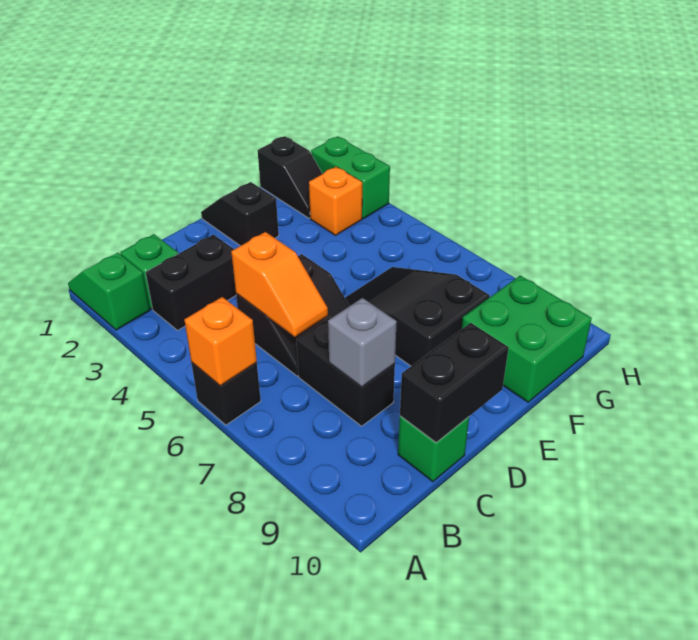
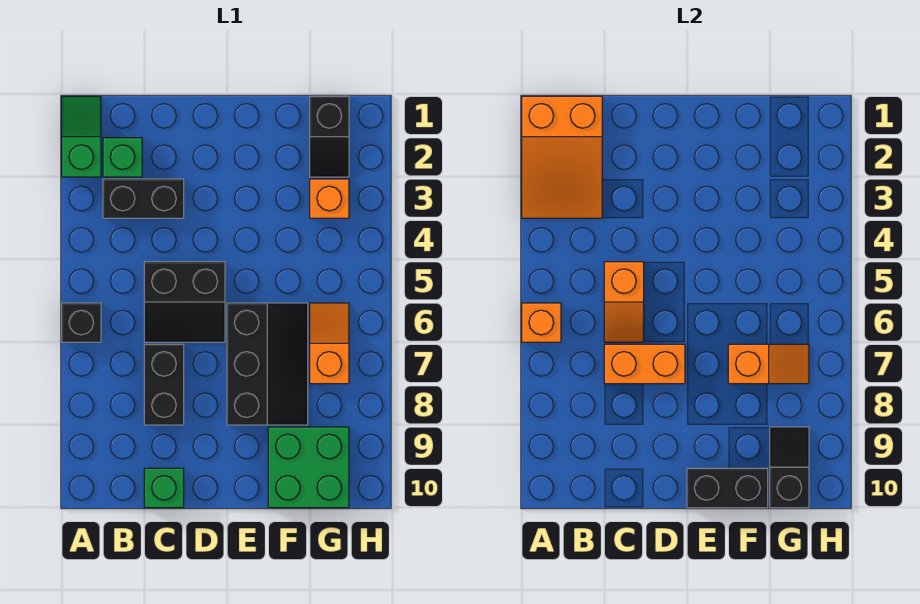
none -> orange 2x3 slope [522,96,602,218]
none -> orange 1x2 brick [604,344,685,384]
grey 1x1 brick [328,298,397,387] -> none
black 1x2 brick [400,323,509,443] -> black 1x2 brick moved to [687,468,768,508]
black 1x2 slope [201,182,279,246] -> black 1x2 slope moved to [770,427,809,508]
black 2x3 slope [345,267,490,366] -> black 2x3 slope turned to [227,303,308,425]
none -> orange 1x2 slope [728,344,809,384]
none -> orange 1x2 slope [310,303,349,384]
green 1x2 brick [311,136,390,219] -> none

